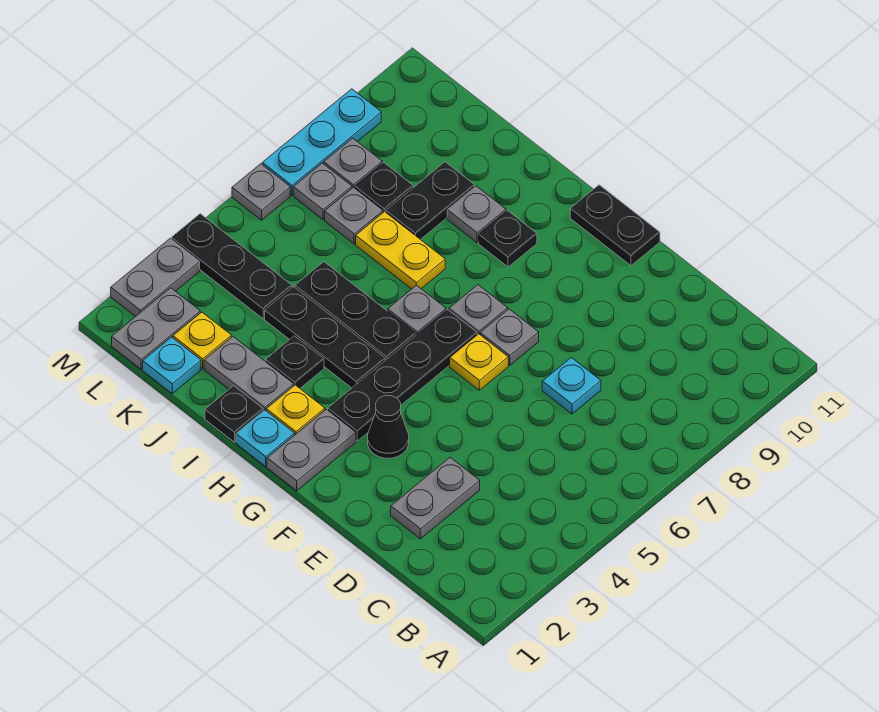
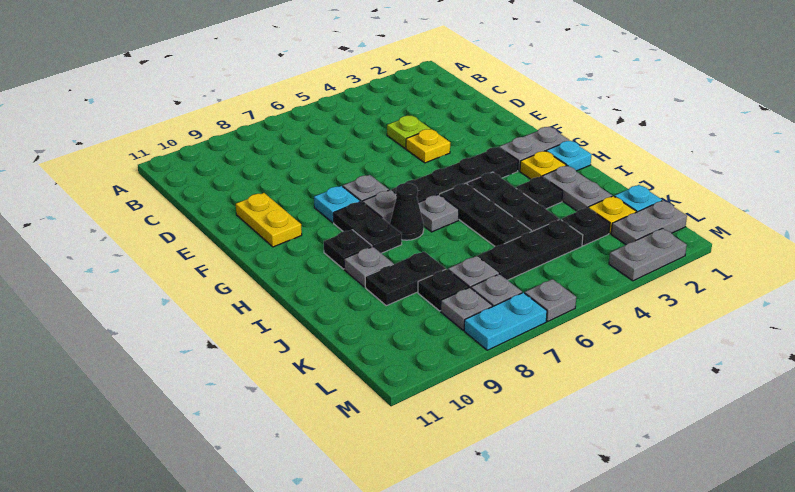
grey 1x2 plate [391,458,480,539] -> none
none -> lime 1x1 plate [387,116,430,149]
cyan 1x1 plate [542,358,601,414] -> cyan 1x1 plate moved to [314,186,360,223]
black 1x1 cone [368,396,409,458] -> black 1x1 cone moved to [390,183,424,240]
yellow 1x1 plate [450,334,508,390] -> yellow 1x1 plate moved to [406,129,450,163]
black 1x2 plate [570,185,660,266] -> black 1x2 plate moved to [333,202,402,253]
black 1x1 plate [205,386,263,442] -> black 1x1 plate moved to [561,208,610,246]
yellow 1x2 plate [356,212,445,289] -> yellow 1x2 plate moved to [236,193,302,247]
black 1x3 plate [171,214,292,319] -> black 1x3 plate turned to [477,219,583,280]
cyan 1x3 plate [262,89,381,195] -> cyan 1x2 plate [464,293,547,350]

